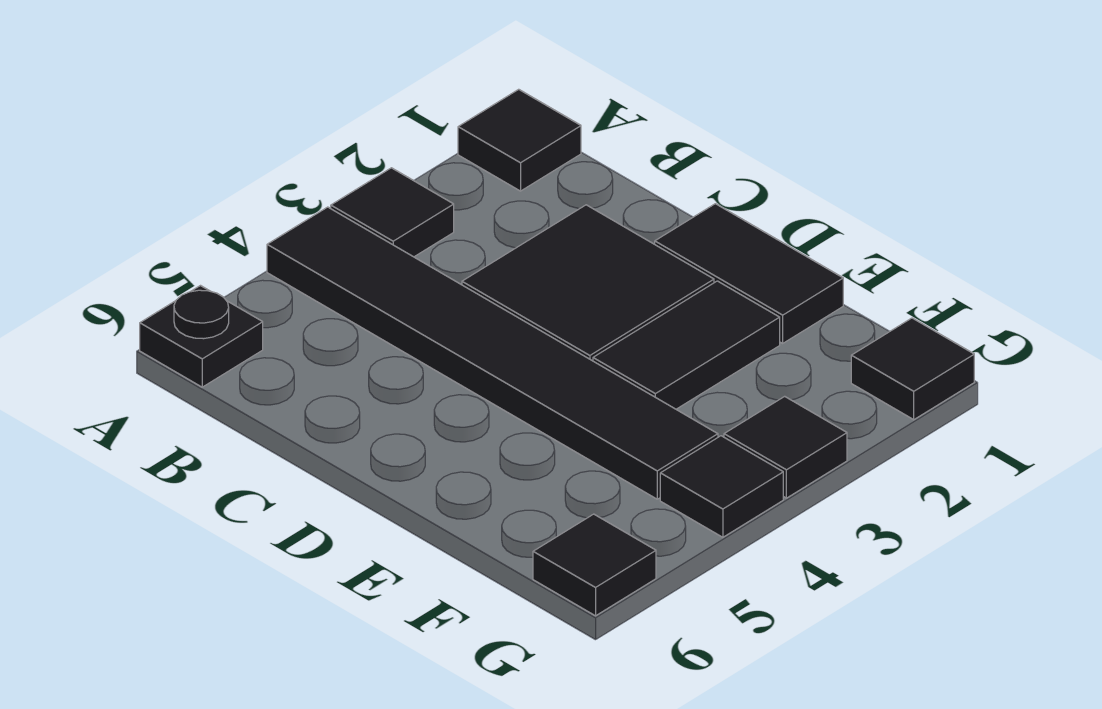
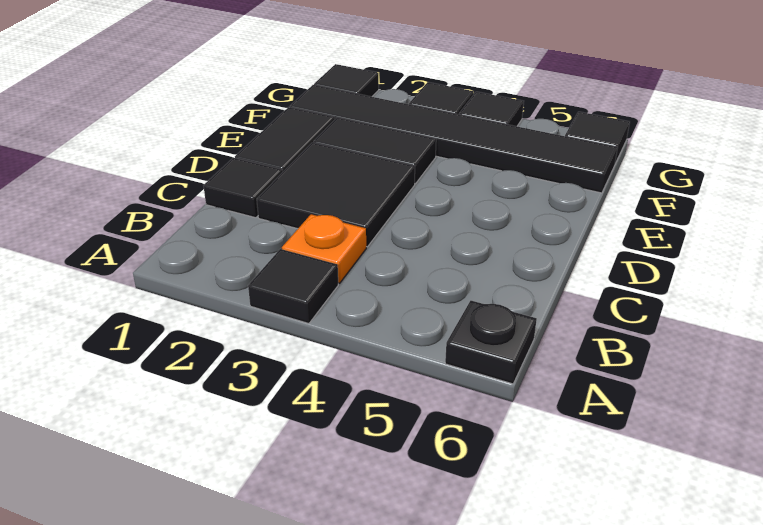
black 1x1 tile [458,89,581,191] -> black 1x1 tile moved to [203,158,283,218]
black 1x6 tile [267,207,718,499] -> black 1x6 tile turned to [290,85,618,193]
none -> orange 1x1 plate [282,214,366,283]

